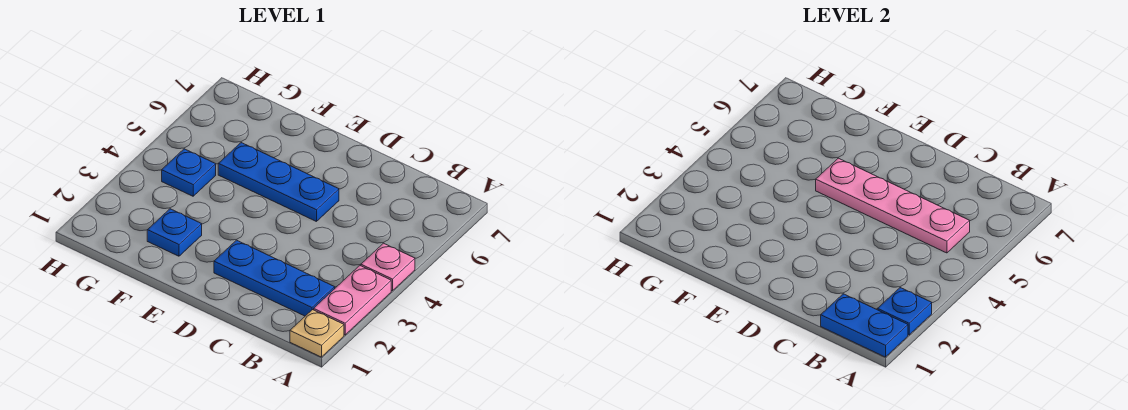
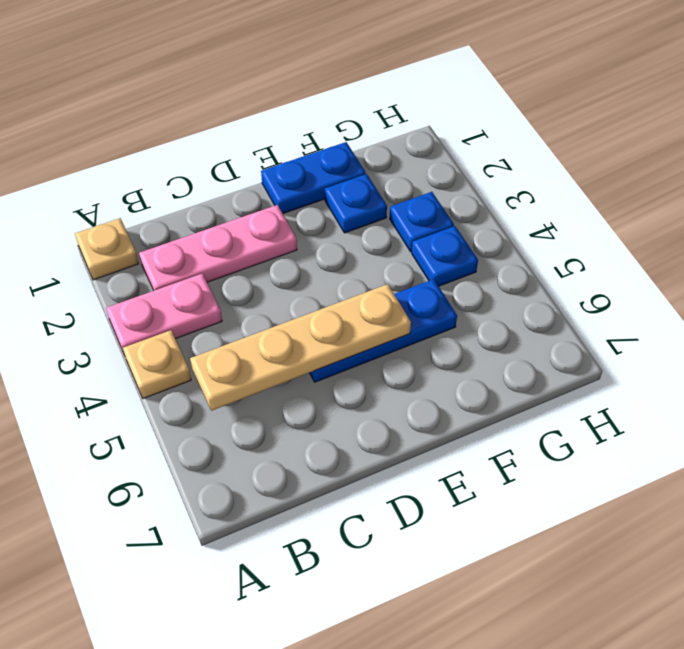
blue 1x2 plate [821,294,908,357] -> blue 1x2 plate moved to [261,142,366,213]
pink 1x2 plate [314,266,391,335] -> pink 1x2 plate turned to [106,274,222,353]
blue 1x1 plate [878,288,932,335] -> blue 1x1 plate moved to [390,192,454,252]
pink 1x1 plate [361,243,415,291] -> tan 1x1 plate [123,330,191,398]
blue 1x3 plate [214,240,335,316] -> pink 1x3 plate [139,205,297,290]
pink 1x4 plate [816,158,970,253] -> tan 1x4 plate [190,284,411,411]

